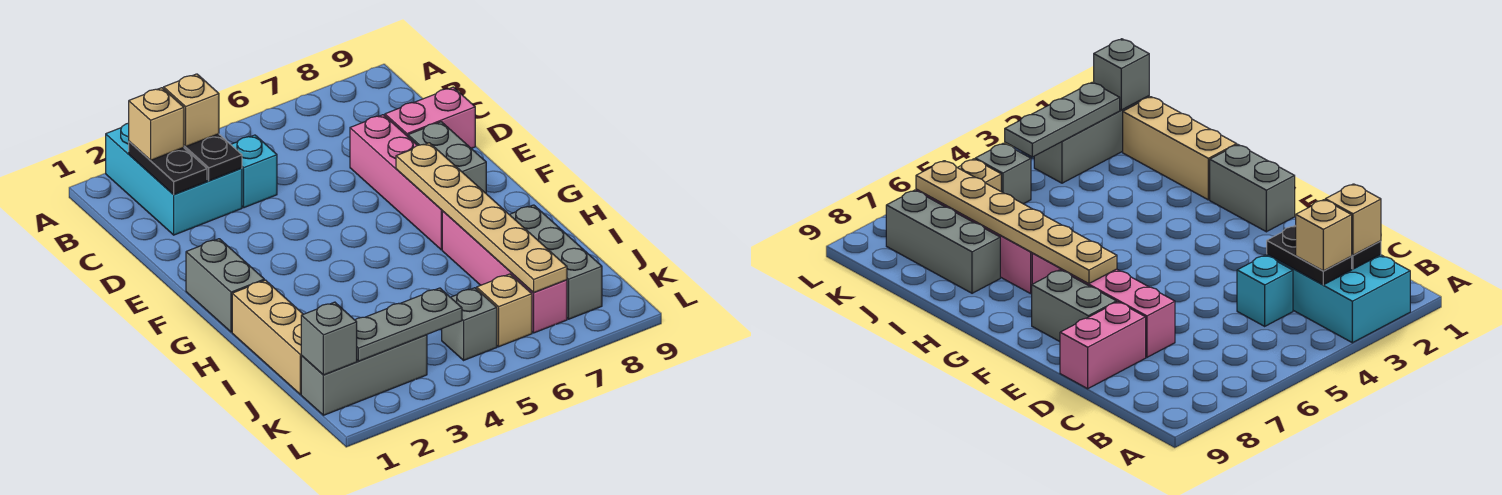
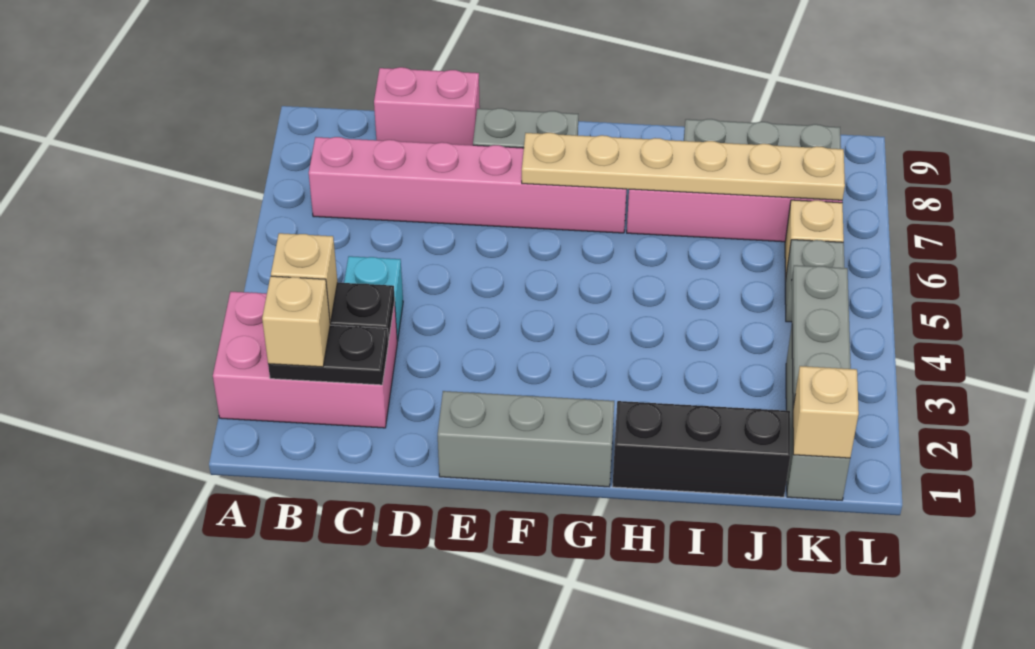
cyan 2x3 brick [106,123,242,235] -> pink 2x3 brick [213,292,397,428]
pink 1x4 brick [350,115,442,250] -> pink 1x6 brick [309,137,627,233]
pink 1x2 brick [385,87,475,148] -> pink 1x2 brick turned to [374,67,480,145]
grey 1x2 brick [186,239,264,332] -> grey 1x3 brick [438,391,614,487]
tan 1x3 brick [232,280,303,395] -> black 1x3 brick [613,401,790,497]
grey 1x1 brick [301,302,357,375] -> tan 1x1 brick [793,366,859,458]

